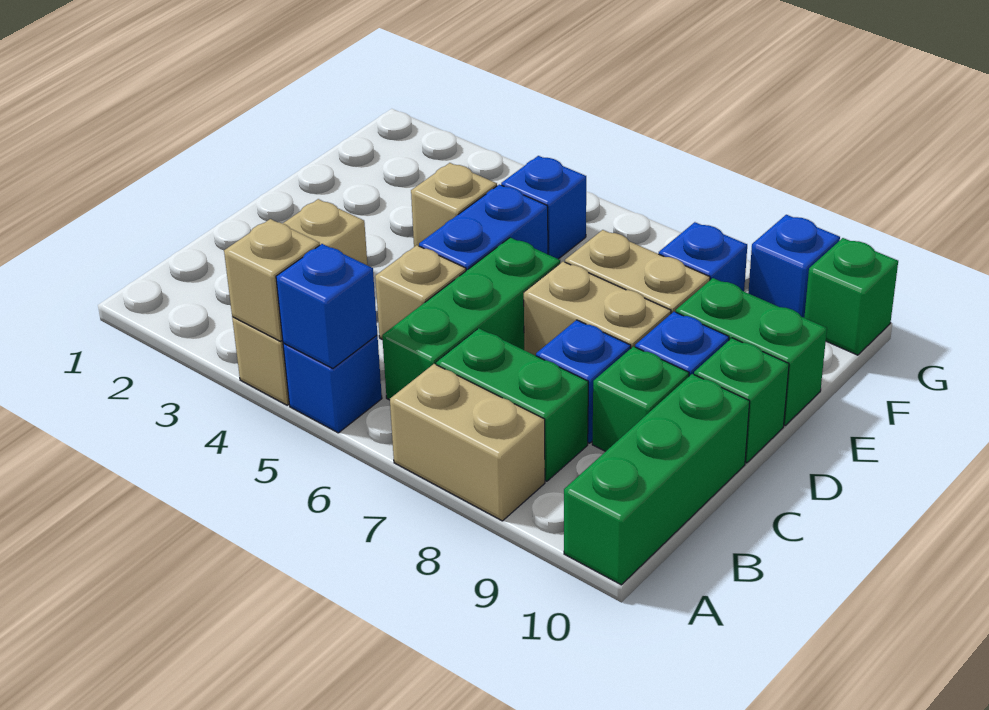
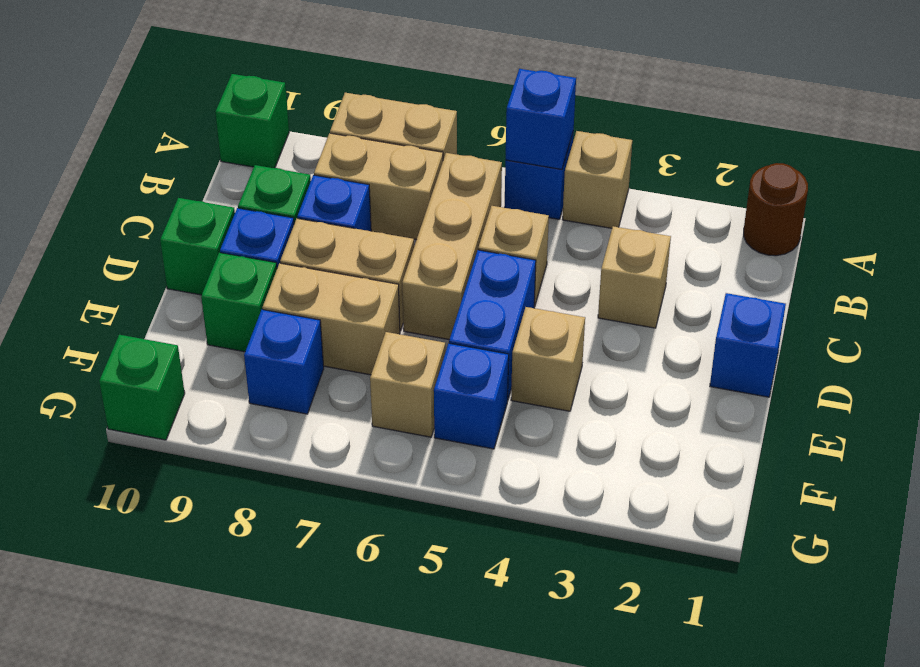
none -> brown 1x1 round brick [744,163,808,256]
tan 1x1 brick [224,219,320,341] -> tan 1x1 brick moved to [370,332,445,437]
green 1x3 brick [564,374,750,585] -> green 1x1 brick [215,74,289,168]
green 1x3 brick [382,238,560,400] -> tan 1x3 brick [402,153,502,340]
green 1x2 brick [436,328,588,481] -> tan 1x2 brick [314,133,443,240]
green 1x2 brick [676,278,827,425] -> green 1x1 brick [201,253,277,352]
blue 1x1 brick [748,215,840,318] -> blue 1x1 brick moved to [710,293,786,397]

